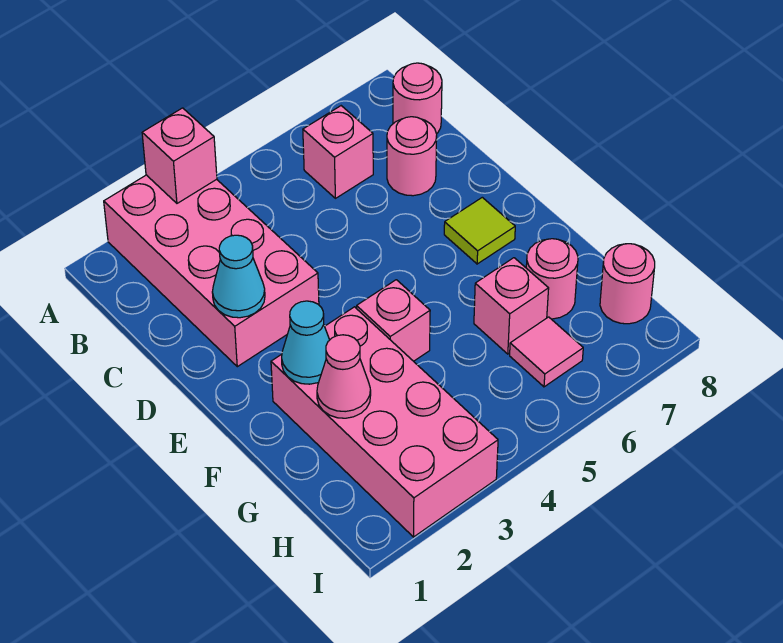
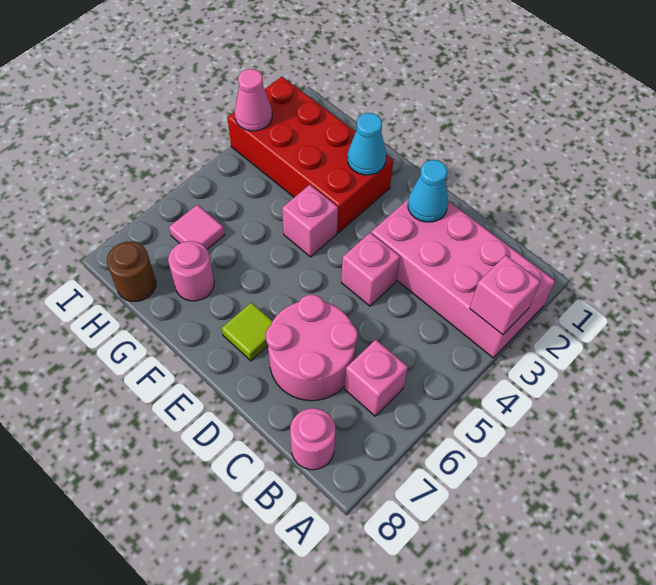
pink 1x1 round brick [387,117,437,196] -> pink 2x2 round brick [266,295,357,401]
pink 2x4 brick [271,307,498,537] -> red 2x4 brick [227,77,393,233]
pink 1x1 cone [317,335,371,418] -> pink 1x1 cone moved to [235,69,272,131]
pink 1x1 brick [474,258,549,354] -> pink 1x1 brick moved to [341,233,400,306]
pink 1x1 round brick [600,244,655,324] -> brown 1x1 round brick [107,242,156,302]

